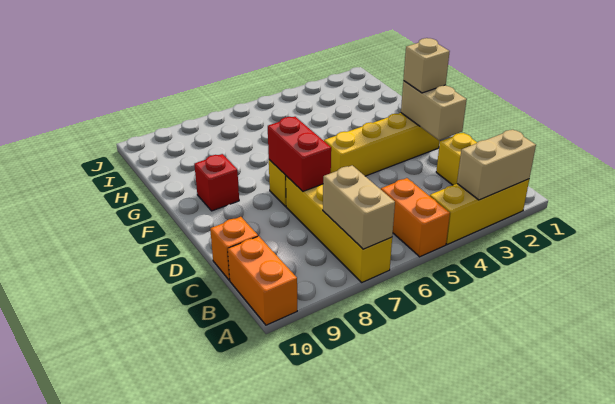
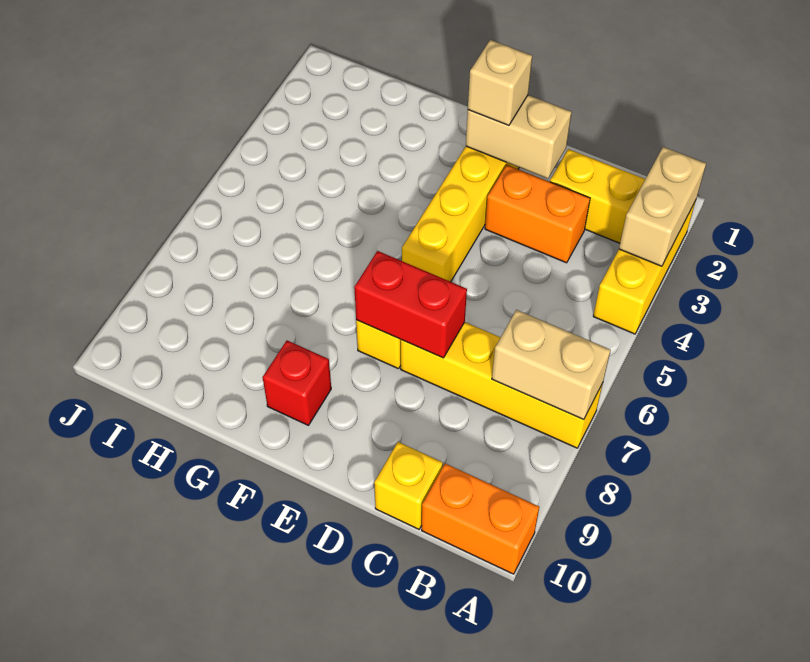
orange 1x2 brick [381,178,450,257] -> orange 1x2 brick moved to [485,165,590,263]
orange 1x1 brick [210,217,258,280] -> yellow 1x1 brick [374,442,443,529]

